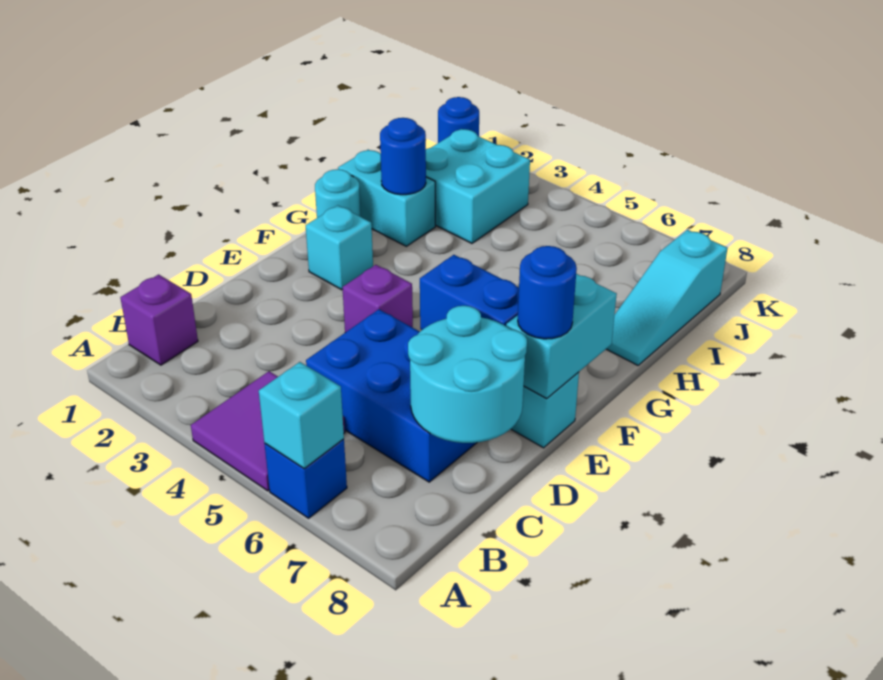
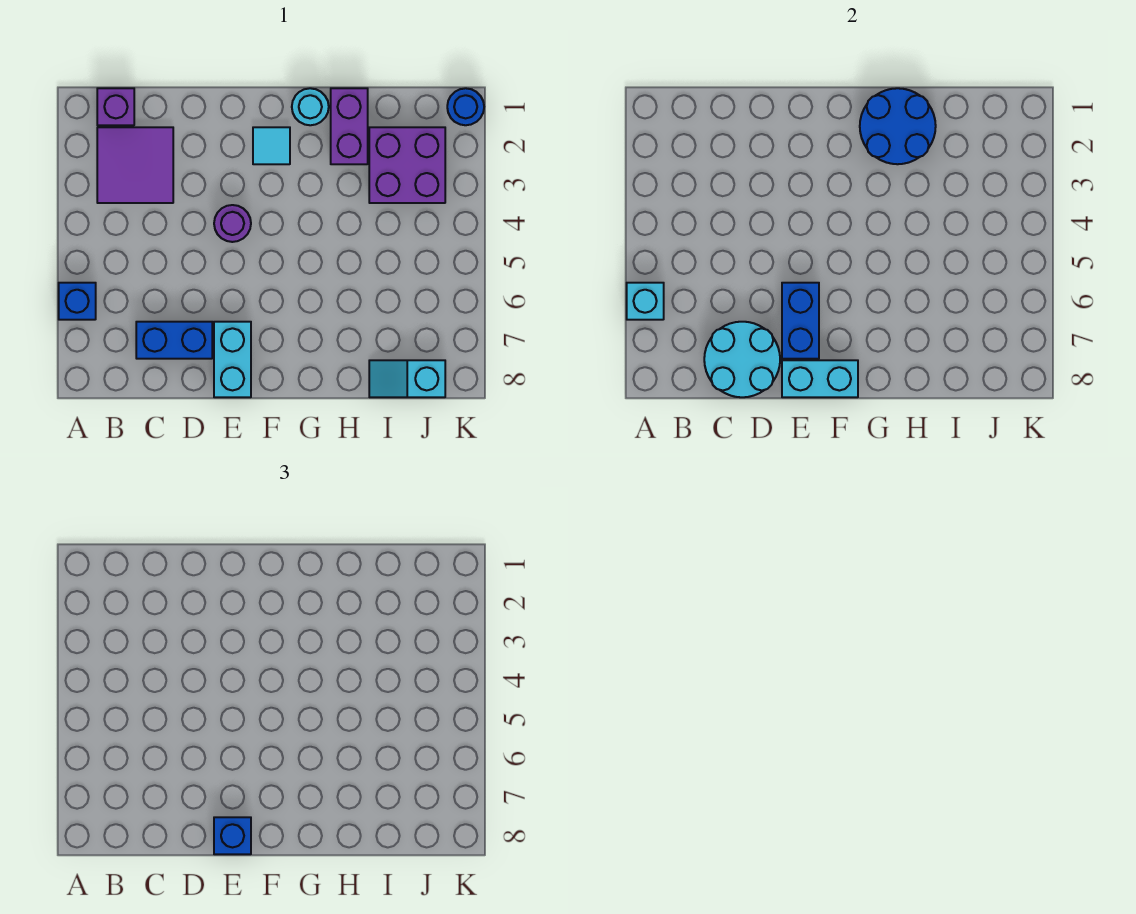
purple 2x2 tile [191,371,345,491] -> purple 2x2 tile moved to [97,127,173,203]
blue 2x3 brick [306,309,477,482] -> blue 1x2 brick [136,322,212,359]
purple 1x1 brick [342,265,413,332] -> purple 1x1 round brick [214,205,251,242]
blue 1x1 round brick [518,246,577,339] -> blue 1x1 brick [214,817,251,854]
cyan 1x1 brick [306,205,373,290] -> cyan 1x1 tile [253,127,290,164]
cyan 1x2 brick [338,150,435,246] -> purple 1x2 brick [331,88,368,164]
blue 1x1 round brick [380,118,426,195] -> blue 2x2 round brick [860,88,936,164]
cyan 1x3 slope [607,230,728,365] -> cyan 1x2 slope [369,360,445,397]
cyan 2x2 brick [426,129,530,243] -> purple 2x2 brick [369,127,445,203]

